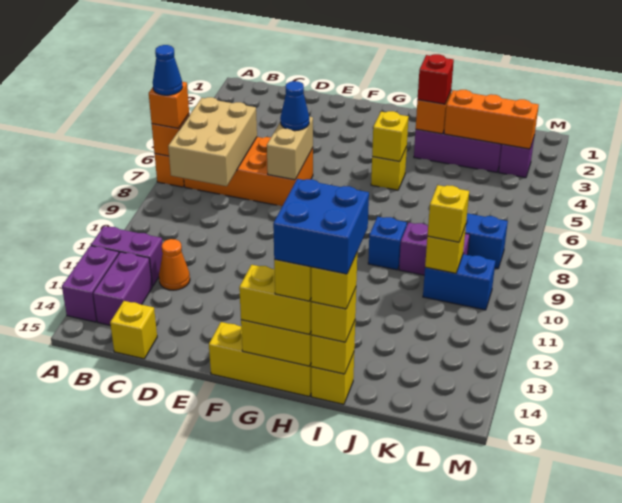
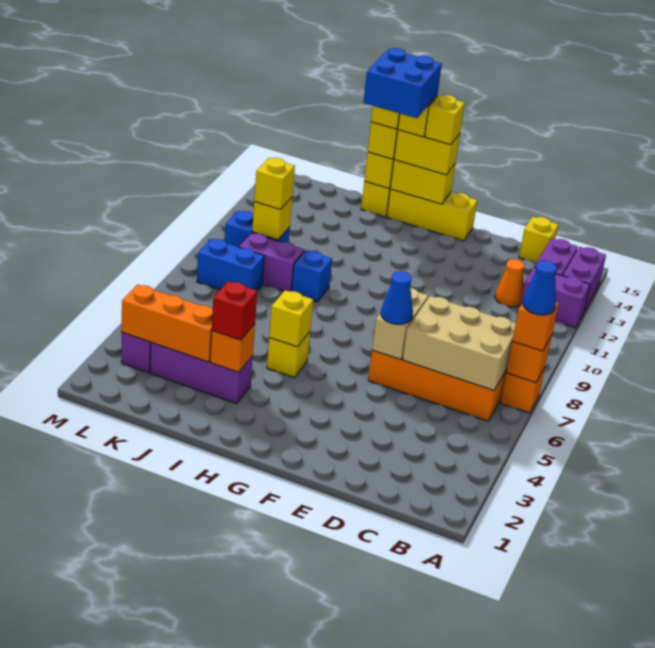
tan 2x3 brick [168,97,257,186] -> tan 2x3 brick turned to [403,296,516,390]
none -> yellow 1x1 brick [425,95,465,145]

